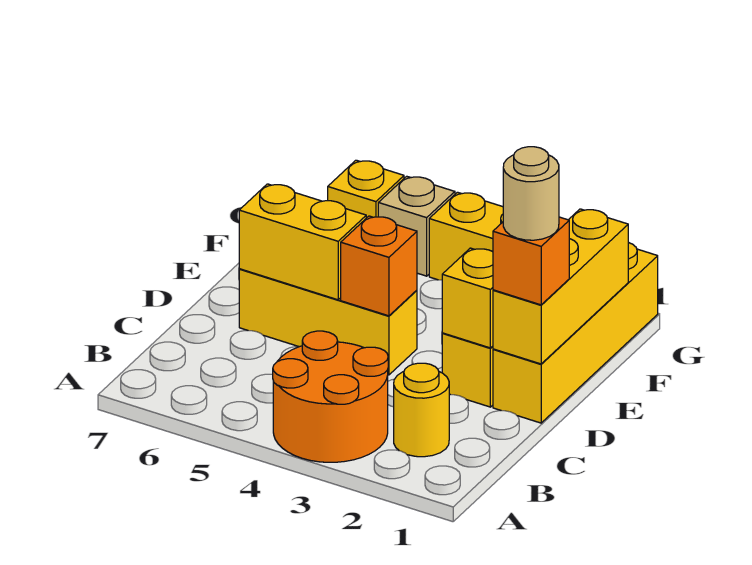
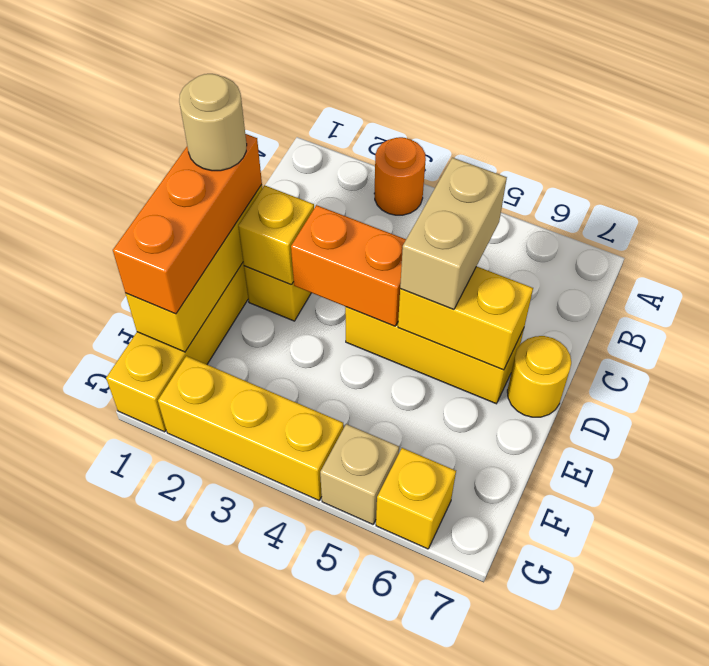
orange 2x2 round brick [273,331,388,462] -> orange 1x1 round brick [374,137,426,215]
yellow 1x1 round brick [394,363,450,457] -> yellow 1x1 round brick moved to [507,336,571,417]
none -> tan 1x2 brick [400,158,507,309]
orange 1x1 brick [493,217,569,305] -> orange 1x3 brick [113,134,262,314]
orange 1x1 brick [341,216,417,316] -> orange 1x2 brick [291,205,406,326]

